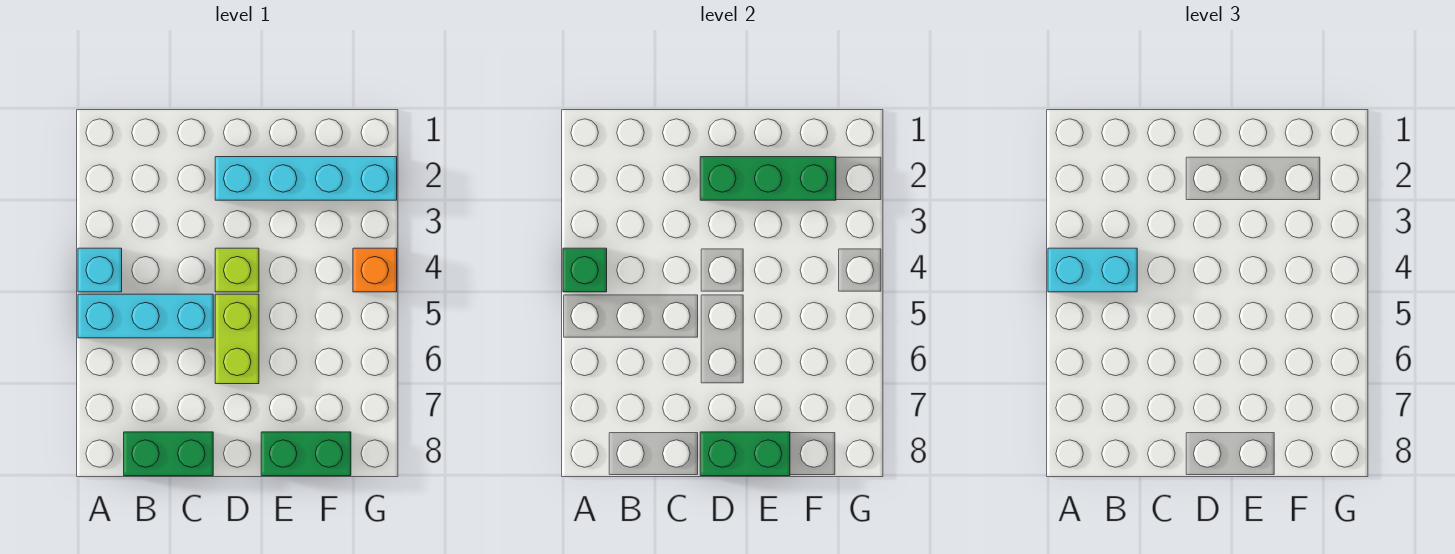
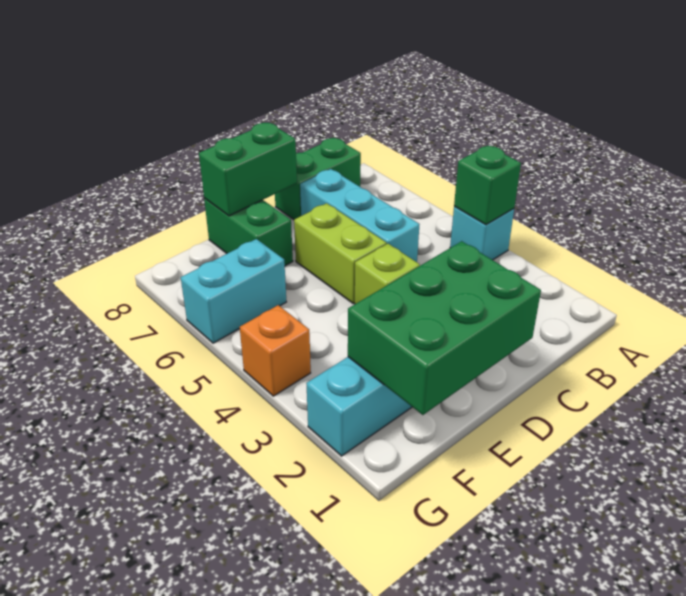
cyan 1x2 brick [1048,248,1137,292] -> cyan 1x2 brick moved to [181,239,286,343]
cyan 1x3 brick [78,294,213,338] -> cyan 1x3 brick turned to [300,169,420,262]
green 1x3 brick [700,157,836,200] -> green 2x3 brick [348,241,541,415]
green 1x2 brick [261,432,351,476] -> green 1x2 brick turned to [204,198,293,266]

